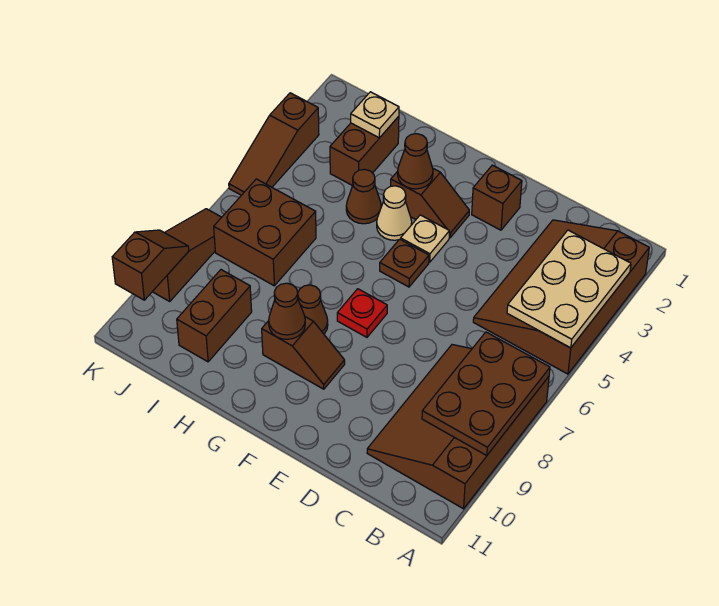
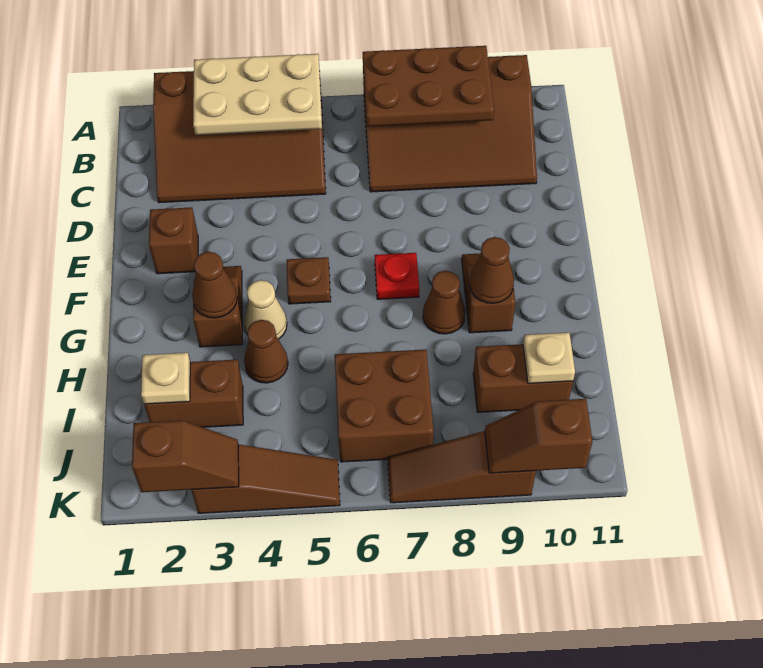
tan 1x1 plate [401,215,449,262] -> tan 1x1 plate moved to [523,332,575,383]
none -> brown 1x2 slope [132,420,239,492]

